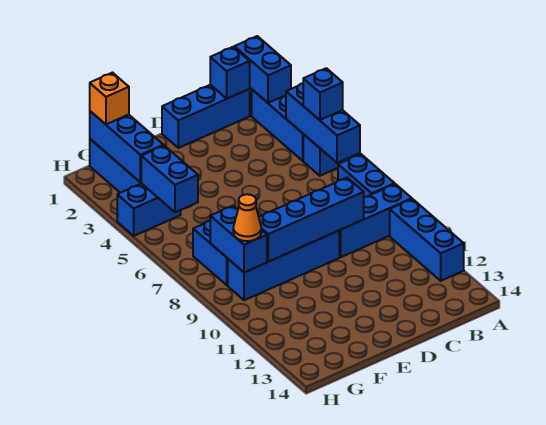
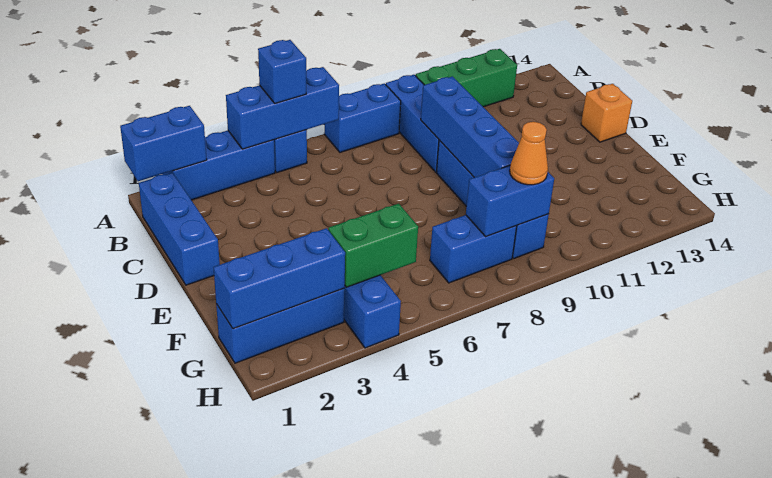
blue 1x3 brick [390,199,464,281] -> green 1x3 brick [415,49,517,107]
blue 1x1 brick [210,47,250,99] -> none
orange 1x1 brick [90,73,129,124] -> orange 1x1 brick moved to [581,84,632,142]
blue 1x2 brick [141,146,198,212] -> green 1x2 brick [328,204,418,287]

